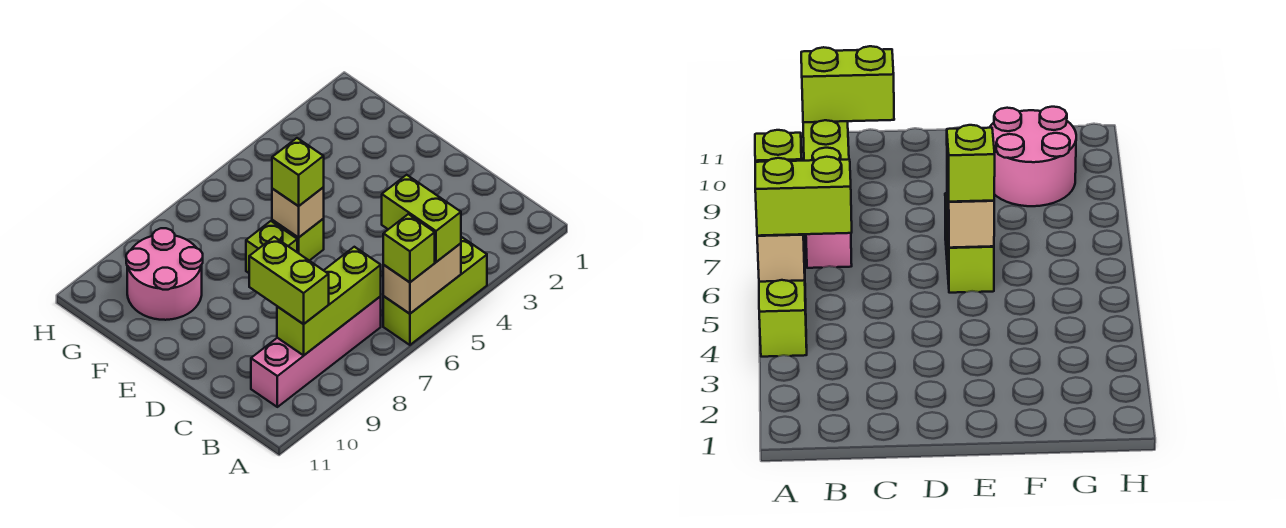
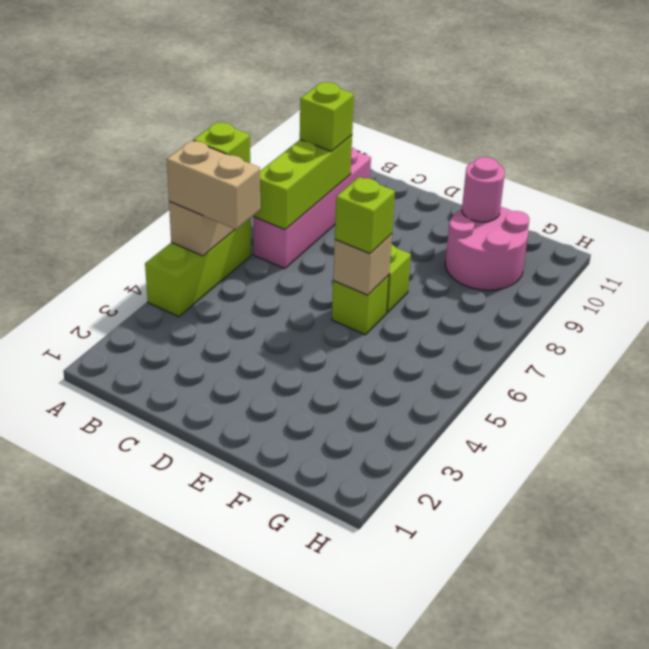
lime 1x2 brick [382,175,461,262] -> tan 1x2 brick [167,141,260,229]
lime 1x2 brick [249,237,329,324] -> lime 1x1 brick [300,82,354,151]
none -> pink 1x1 round brick [462,157,505,222]

